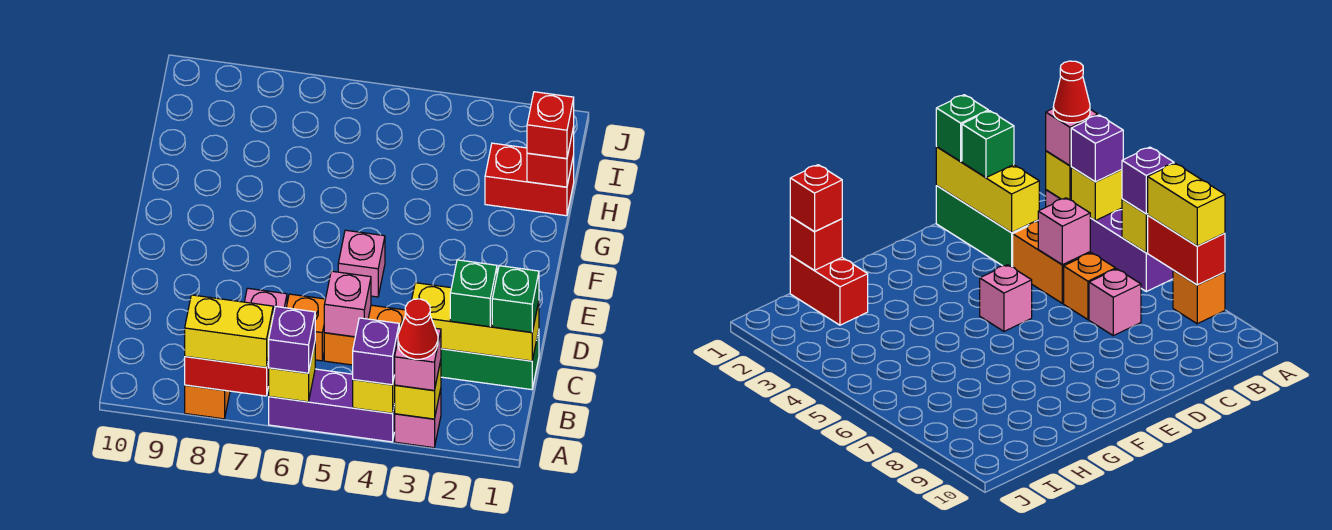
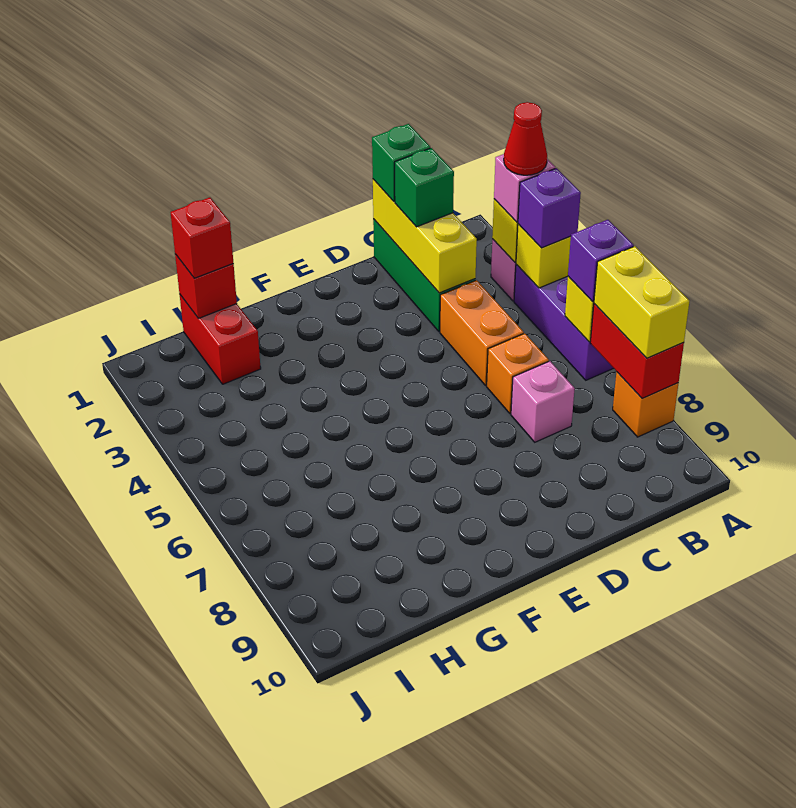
pink 1x1 brick [324,271,371,337] -> none
pink 1x1 brick [338,230,385,297] -> none

